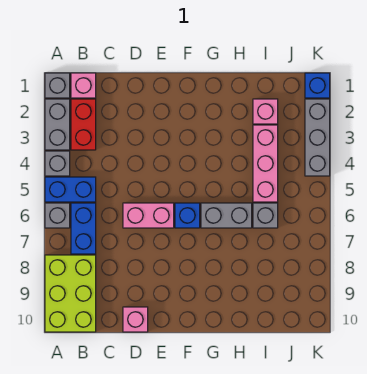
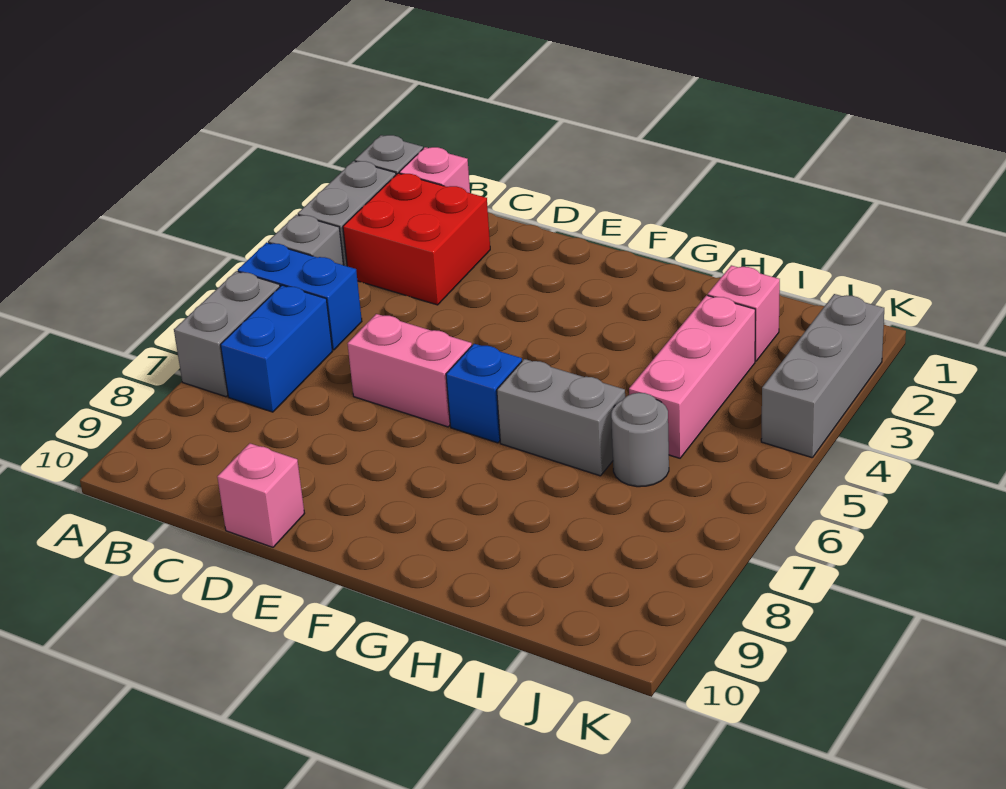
grey 1x1 brick [45,203,70,228] -> grey 1x2 brick [174,271,280,397]
lime 2x3 brick [45,255,96,332] -> none
red 1x2 brick [71,99,96,150] -> red 2x2 brick [343,173,490,305]
grey 1x1 brick [253,203,278,228] -> grey 1x1 round brick [611,393,669,487]
blue 1x1 brick [305,73,330,98] -> none

